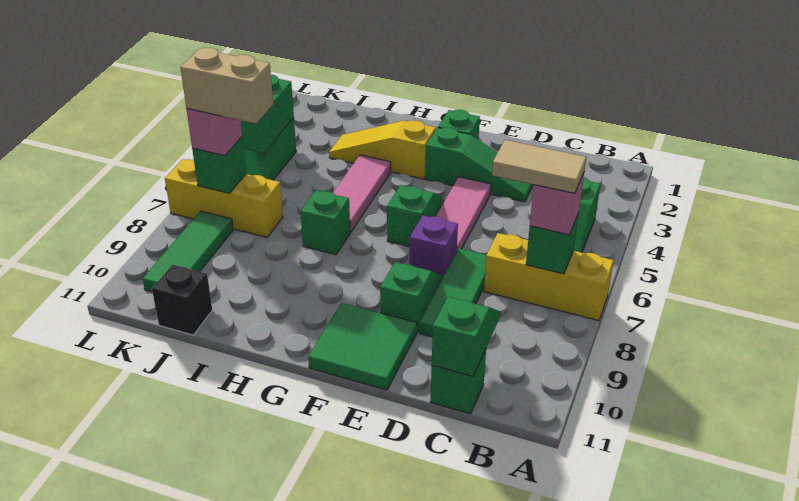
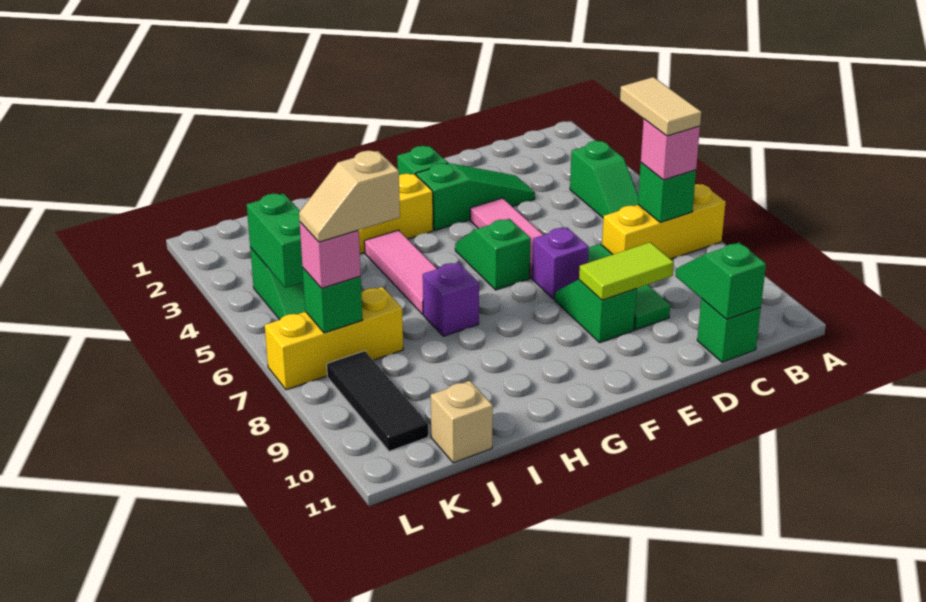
tan 1x2 tile [492,140,586,193] -> tan 1x2 tile turned to [620,77,701,136]
none -> lime 1x2 tile [579,242,674,300]
green 2x2 tile [308,303,417,390] -> none
green 1x1 brick [301,190,350,255] -> purple 1x1 brick [423,262,479,336]
tan 1x2 brick [180,48,273,124] -> tan 1x2 slope [299,151,400,242]
black 1x1 brick [152,265,212,335] -> tan 1x1 brick [431,381,493,463]
green 1x3 tile [143,211,233,292] -> black 1x3 tile [327,351,428,451]

